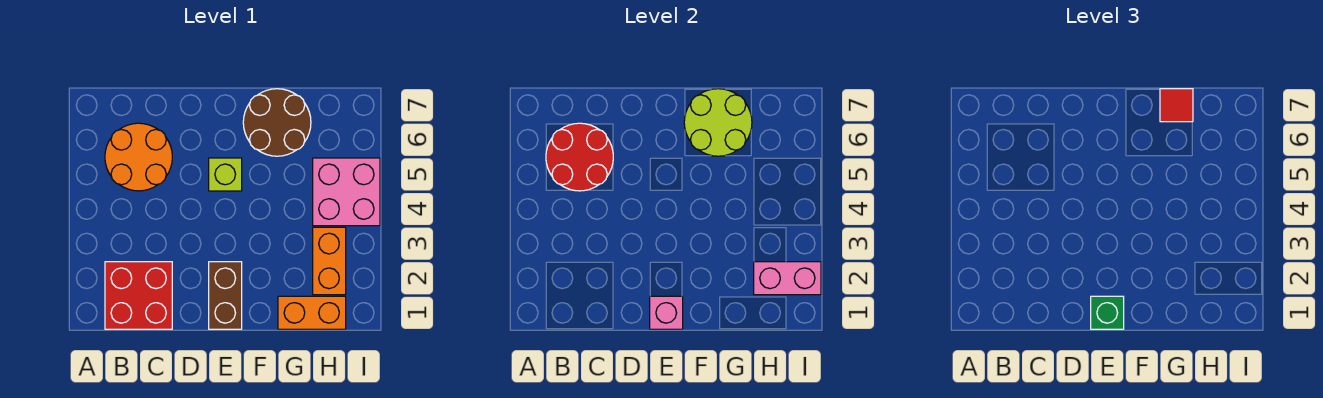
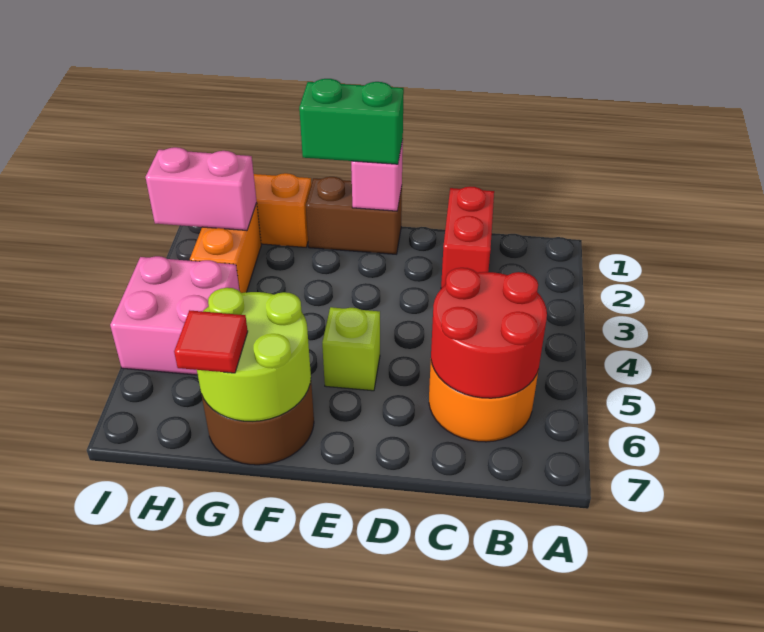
red 2x2 brick [105,262,172,329] -> red 1x2 brick [441,187,494,289]
brown 1x2 brick [209,262,242,329] -> brown 1x2 brick turned to [306,177,402,254]
green 1x1 brick [1091,296,1124,329] -> green 1x2 brick [299,79,404,164]

